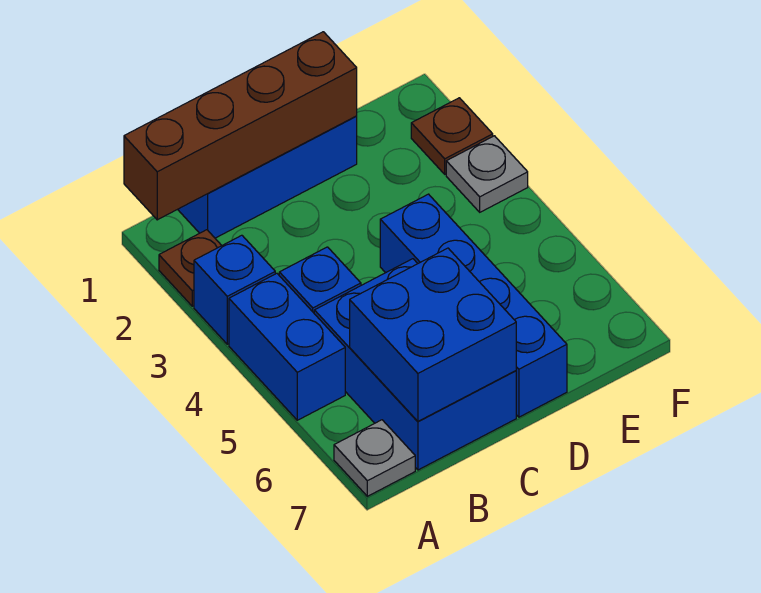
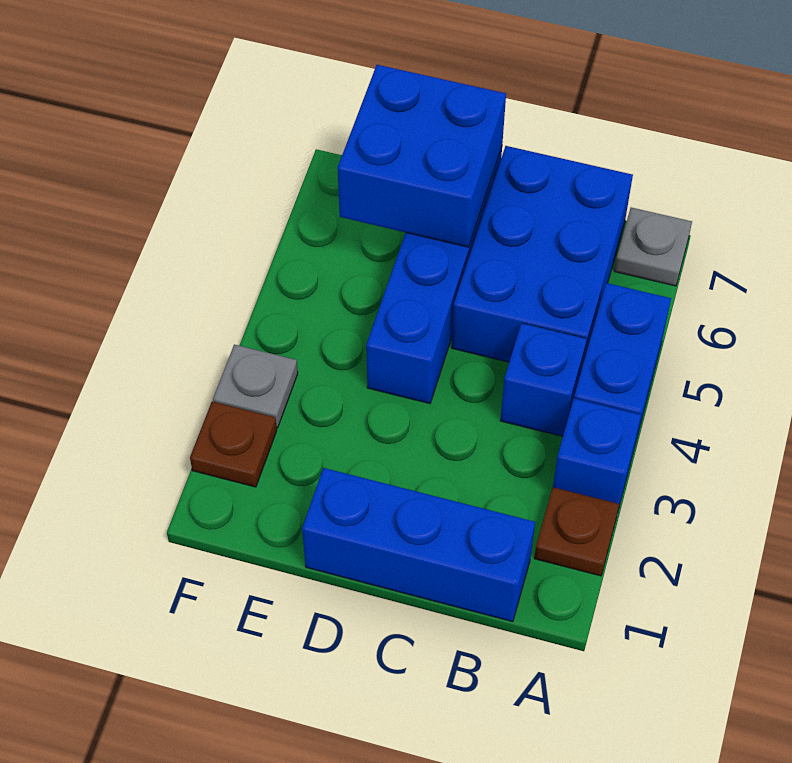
brown 1x4 brick [124,32,357,220] -> none
blue 2x2 brick [350,248,516,422] -> blue 2x2 brick moved to [338,65,506,247]

